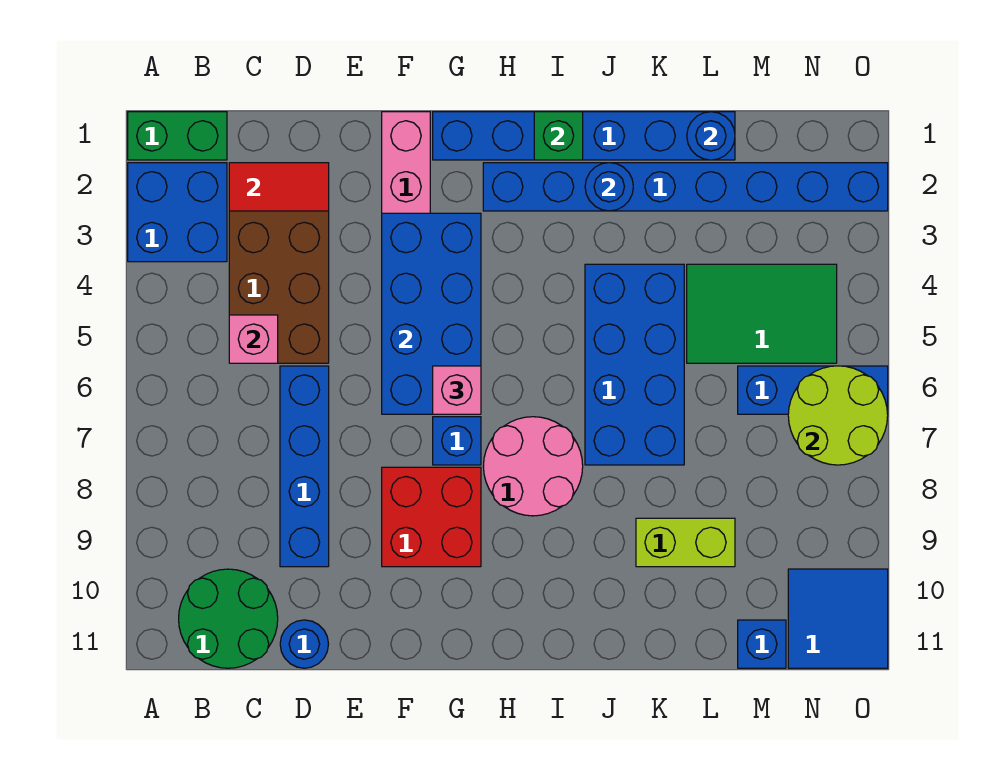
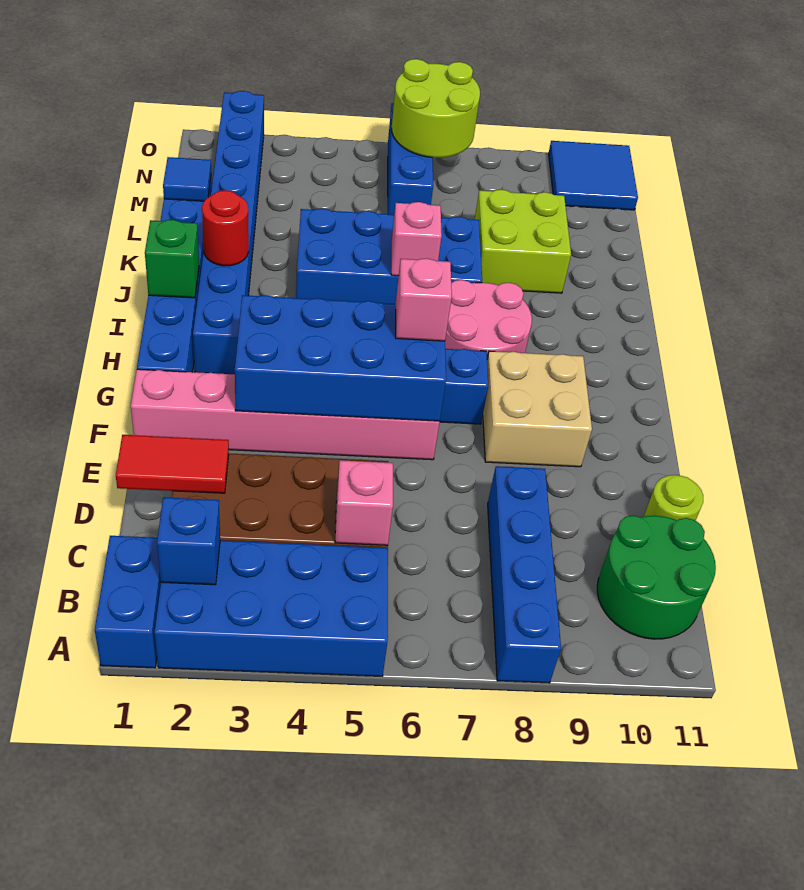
green 1x2 brick [128,112,227,160] -> blue 1x2 brick [95,536,161,668]
blue 2x2 brick [128,163,227,262] -> blue 2x4 brick [154,540,388,676]
red 1x2 tile [229,163,329,211] -> red 1x2 tile turned to [116,435,229,493]
blue 1x4 brick [280,366,329,567] -> blue 1x4 brick turned to [488,466,561,683]
blue 1x1 round brick [280,620,328,668] -> lime 1x1 round brick [644,475,703,521]
red 2x2 brick [382,467,481,567] -> tan 2x2 brick [483,351,592,467]
blue 1x1 round brick [585,163,633,211] -> red 1x1 round brick [202,190,249,266]
none -> pink 1x1 brick [391,202,442,276]
lime 1x2 brick [636,518,735,567] -> lime 2x2 brick [475,190,571,293]
blue 1x1 round brick [687,112,735,160] -> blue 1x1 tile [163,157,211,201]
green 2x3 tile [687,264,837,363] -> none
blue 1x1 brick [738,620,786,668] -> blue 1x1 brick moved to [157,497,220,585]

